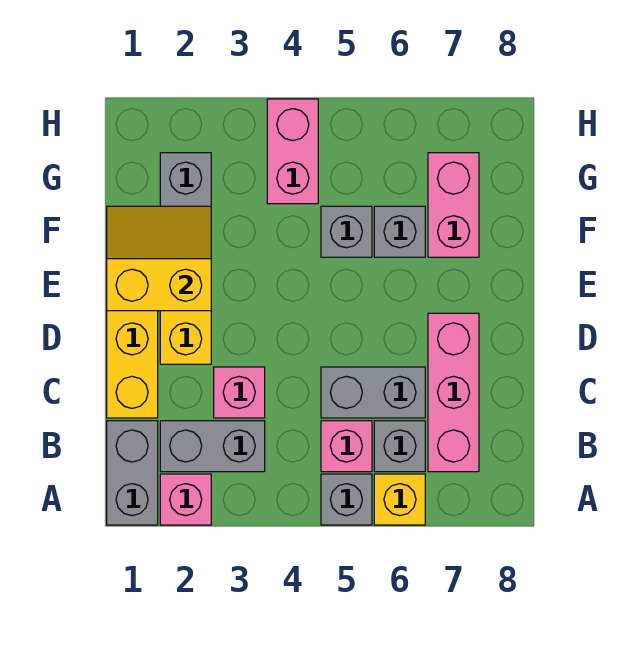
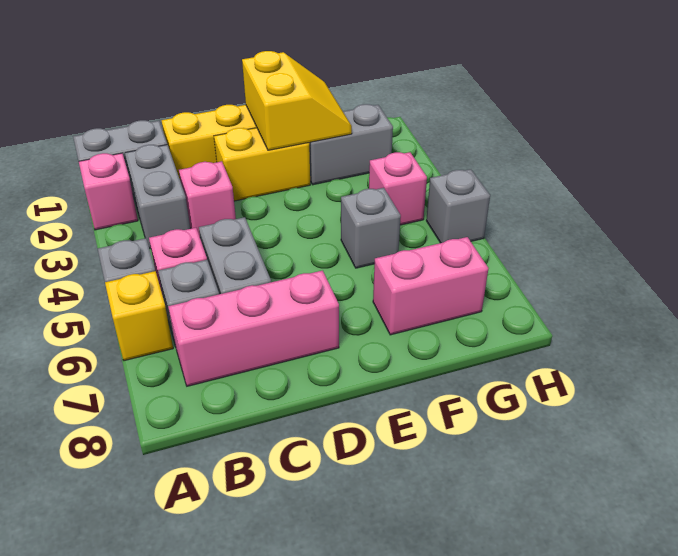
grey 1x1 brick [374,206,425,257] -> grey 1x1 brick moved to [426,169,490,243]
pink 1x2 brick [267,99,318,204] -> pink 1x1 brick [369,152,427,225]

